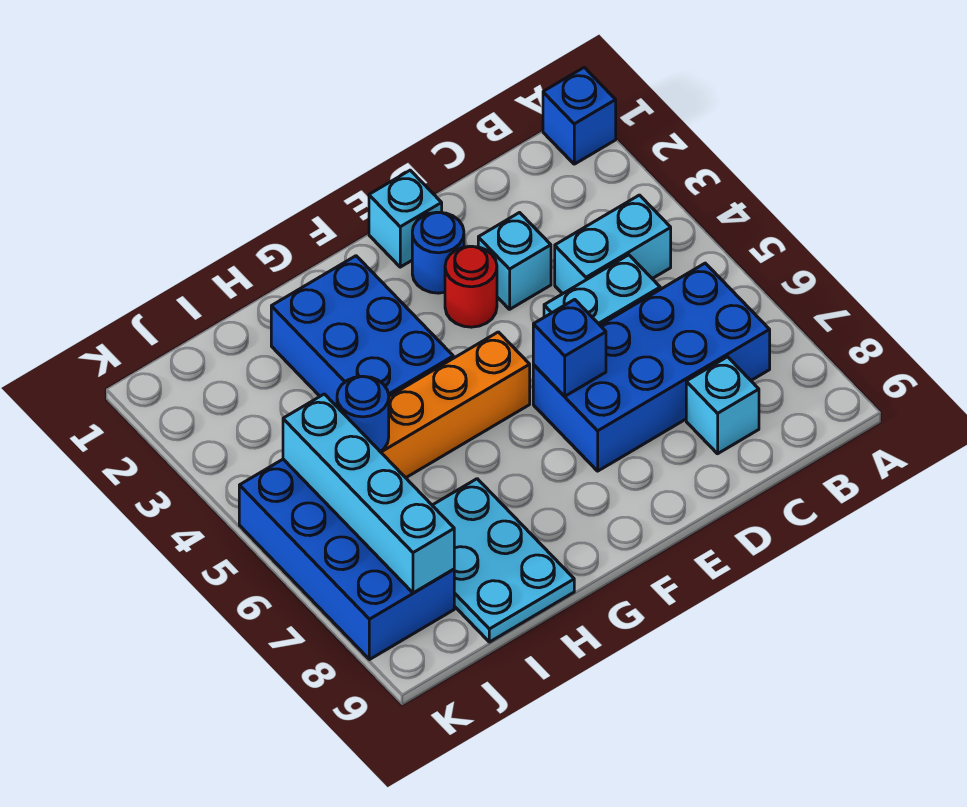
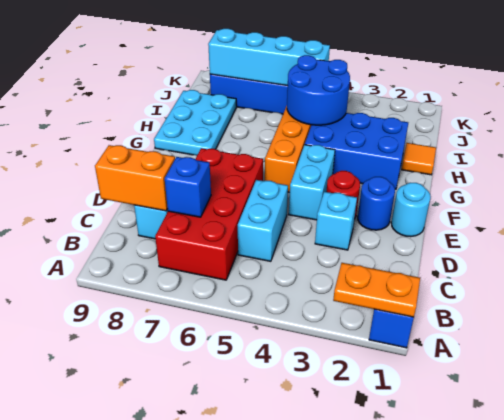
none -> orange 1x2 plate [333,263,420,317]
cyan 1x2 brick [555,195,671,294] -> cyan 1x2 brick moved to [289,145,335,220]
blue 2x4 brick [533,263,770,471] -> red 2x4 brick [155,148,263,280]
none -> orange 1x2 brick [95,145,175,211]
cyan 1x1 brick [369,170,442,267] -> cyan 1x1 round brick [391,182,431,237]
blue 1x1 brick [533,299,606,396] -> blue 1x1 brick moved to [165,157,211,217]
none -> orange 1x1 tile [402,143,436,175]
cyan 2x3 plate [432,479,574,642] -> cyan 2x3 plate turned to [154,90,236,155]
blue 1x1 round brick [337,376,389,452] -> blue 2x2 round brick [287,55,350,125]

